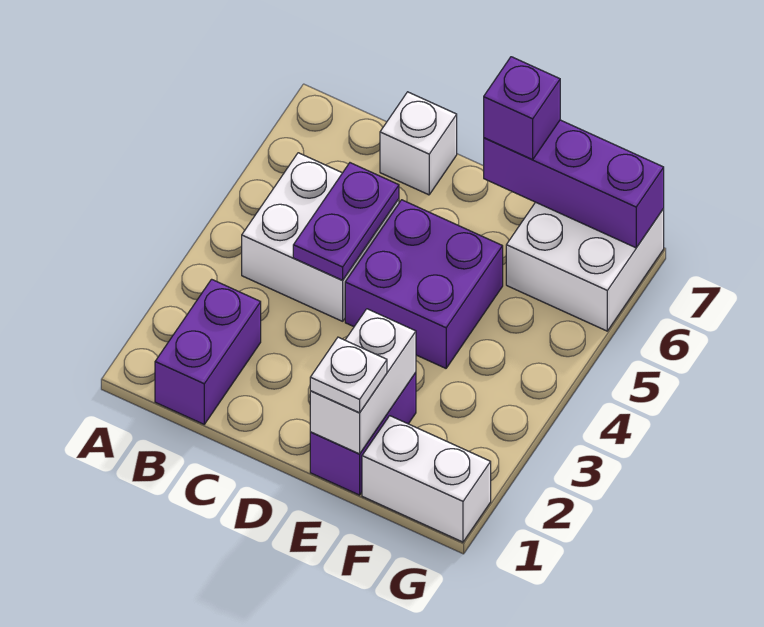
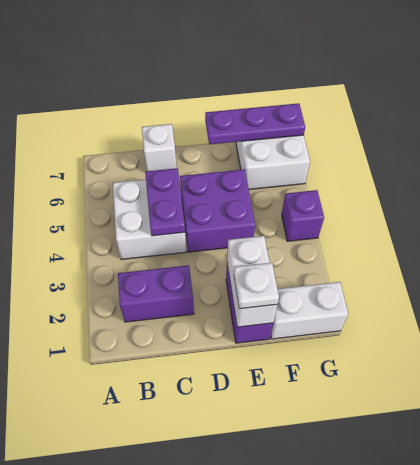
purple 1x2 brick [155,279,261,424] -> purple 1x2 brick turned to [118,265,194,322]
purple 1x3 brick [484,120,664,248] -> purple 1x3 plate [205,103,305,144]
purple 1x1 brick [484,57,560,160] -> purple 1x1 brick moved to [282,190,324,241]

